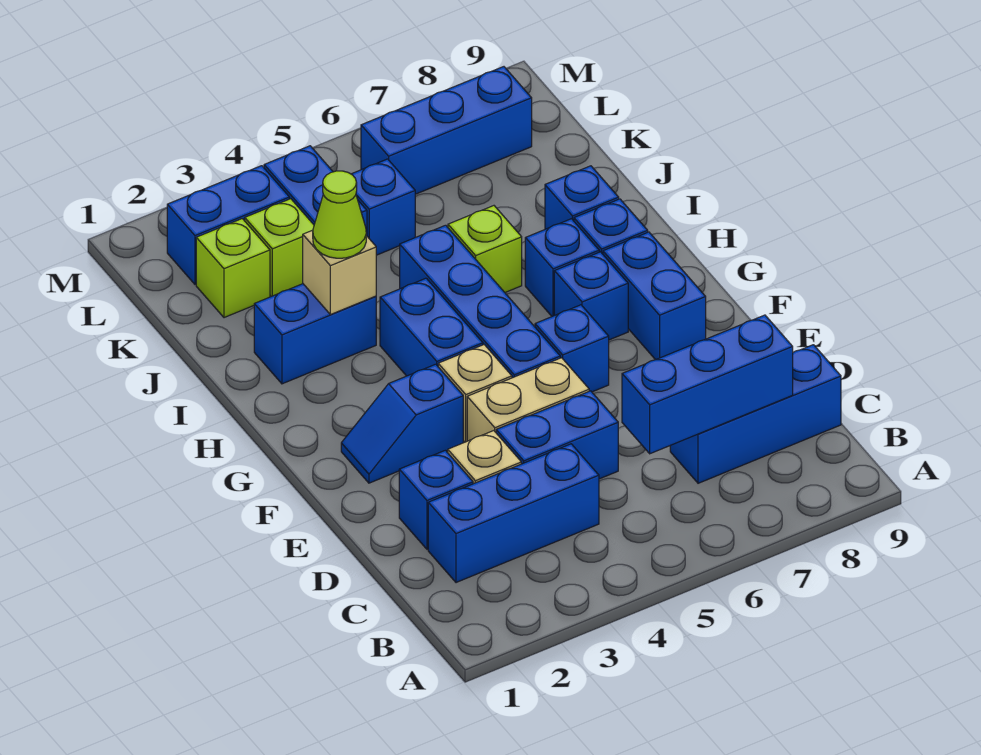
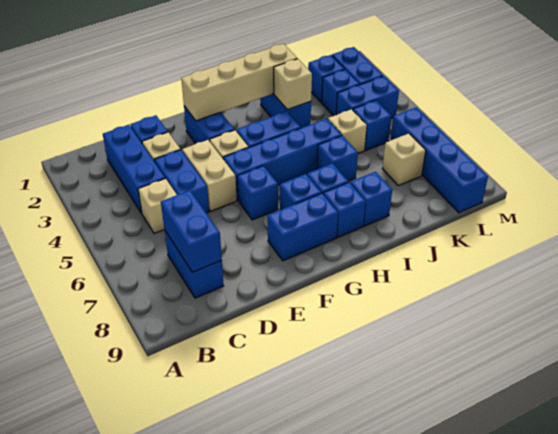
none -> tan 1x1 brick [138,178,177,234]
blue 1x3 brick [622,315,793,454] -> blue 1x2 brick [161,190,222,272]
blue 1x3 brick [670,345,841,483] -> blue 1x2 brick [165,231,224,298]
blue 1x2 slope [341,364,463,483] -> blue 1x2 brick [184,106,234,144]
none -> tan 1x4 brick [181,44,297,121]
lime 1x1 cone [313,171,366,258] -> none
lime 1x1 brick [448,206,522,292] -> blue 1x1 brick [317,136,358,181]
none -> tan 1x1 brick [328,109,367,153]
lime 1x1 brick [196,219,270,318] -> blue 1x1 brick [308,55,345,102]
lime 1x1 brick [245,199,314,297] -> blue 1x1 brick [322,70,360,116]
none -> tan 1x1 brick [382,134,426,186]
blue 1x3 brick [361,67,532,194] -> blue 1x4 brick [391,107,488,213]

